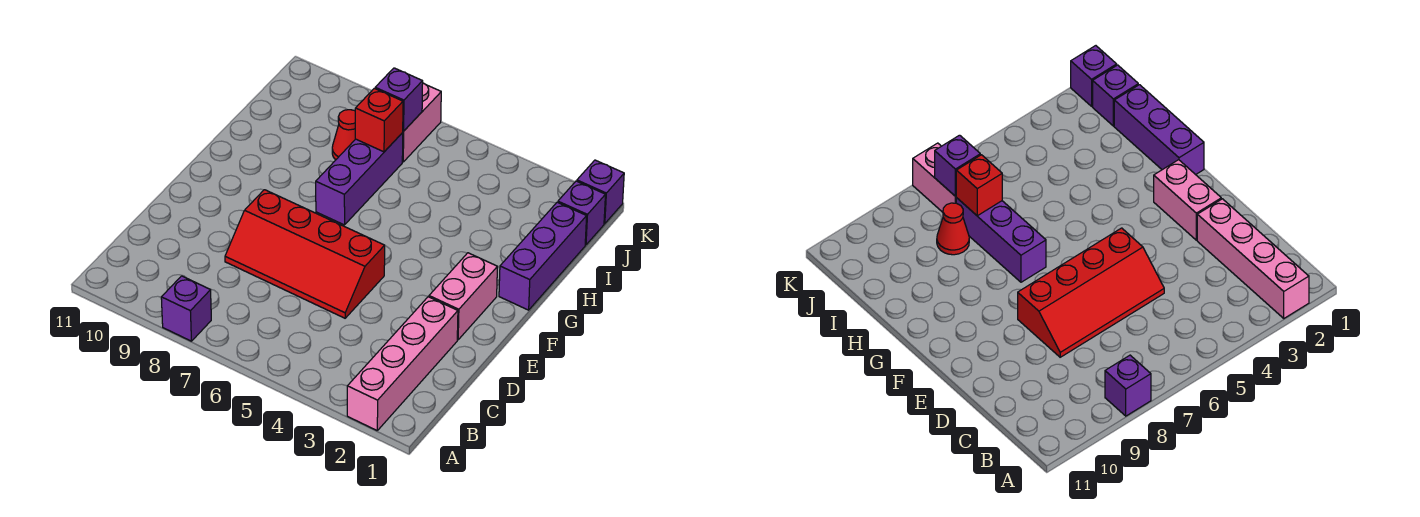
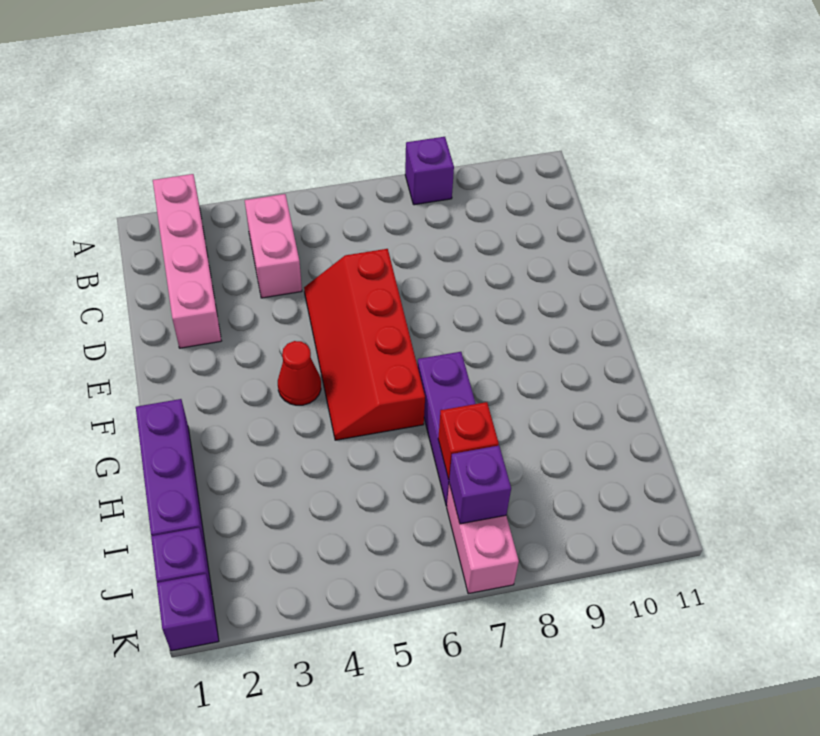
red 2x4 slope [225,190,385,318] -> red 2x4 slope turned to [304,249,425,440]
pink 1x2 brick [429,253,497,340] -> pink 1x2 brick moved to [245,194,302,298]
red 1x1 cone [332,110,355,160] -> red 1x1 cone moved to [278,341,321,405]

